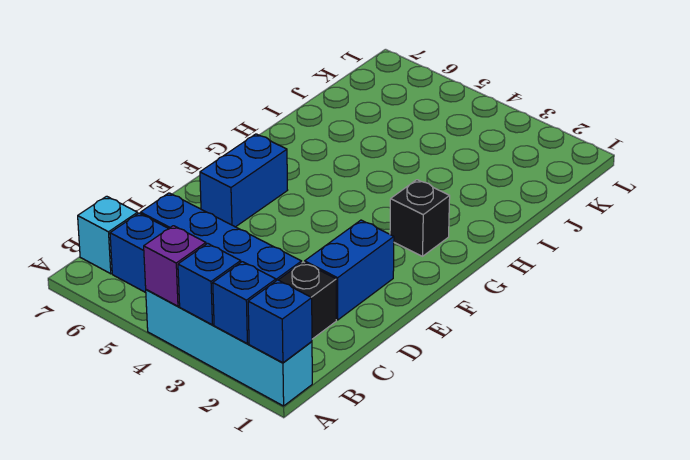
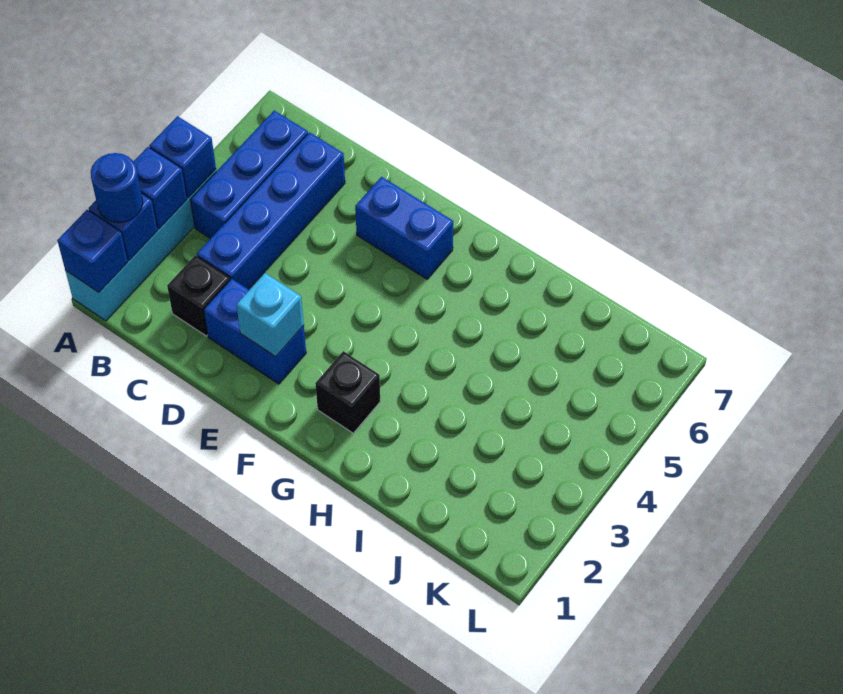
none -> blue 1x1 round brick [91,153,143,223]
purple 1x1 brick [144,226,206,306] -> blue 1x1 brick [149,116,216,198]
cyan 1x1 brick [78,196,138,274] -> cyan 1x1 brick moved to [236,273,304,357]

